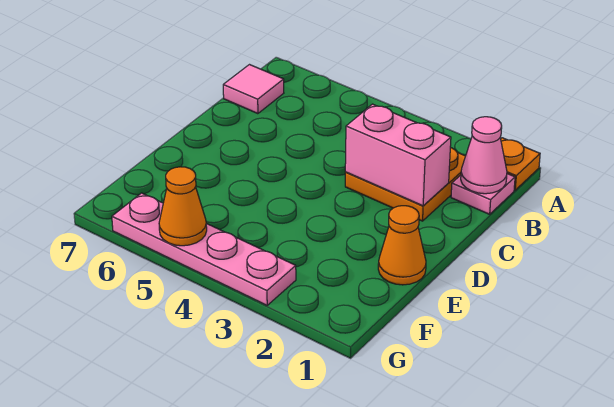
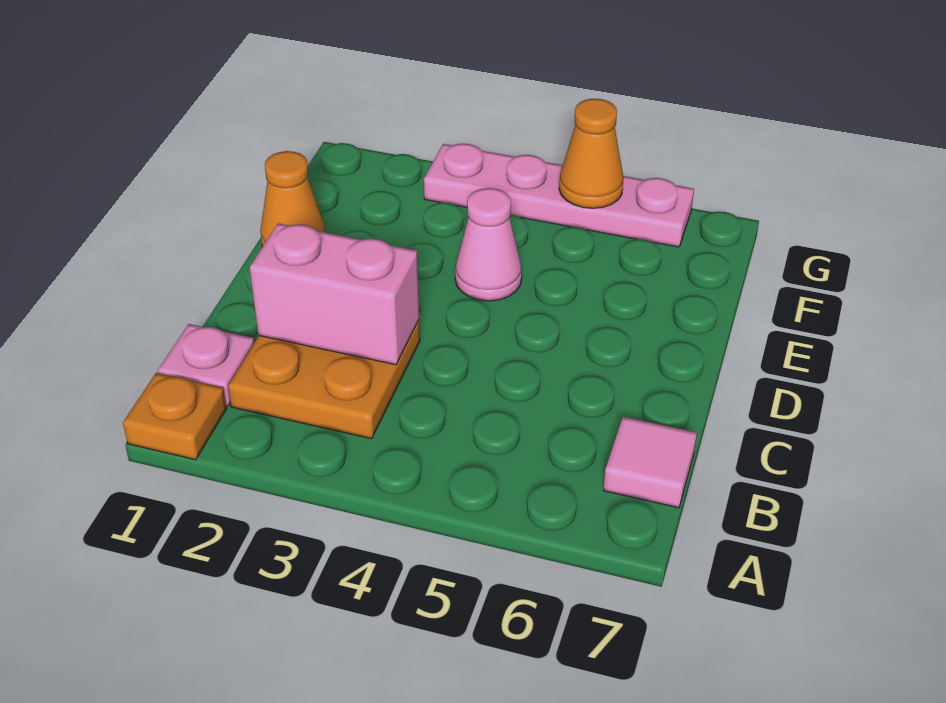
pink 1x1 cone [461,117,507,194] -> pink 1x1 cone moved to [455,188,522,301]

